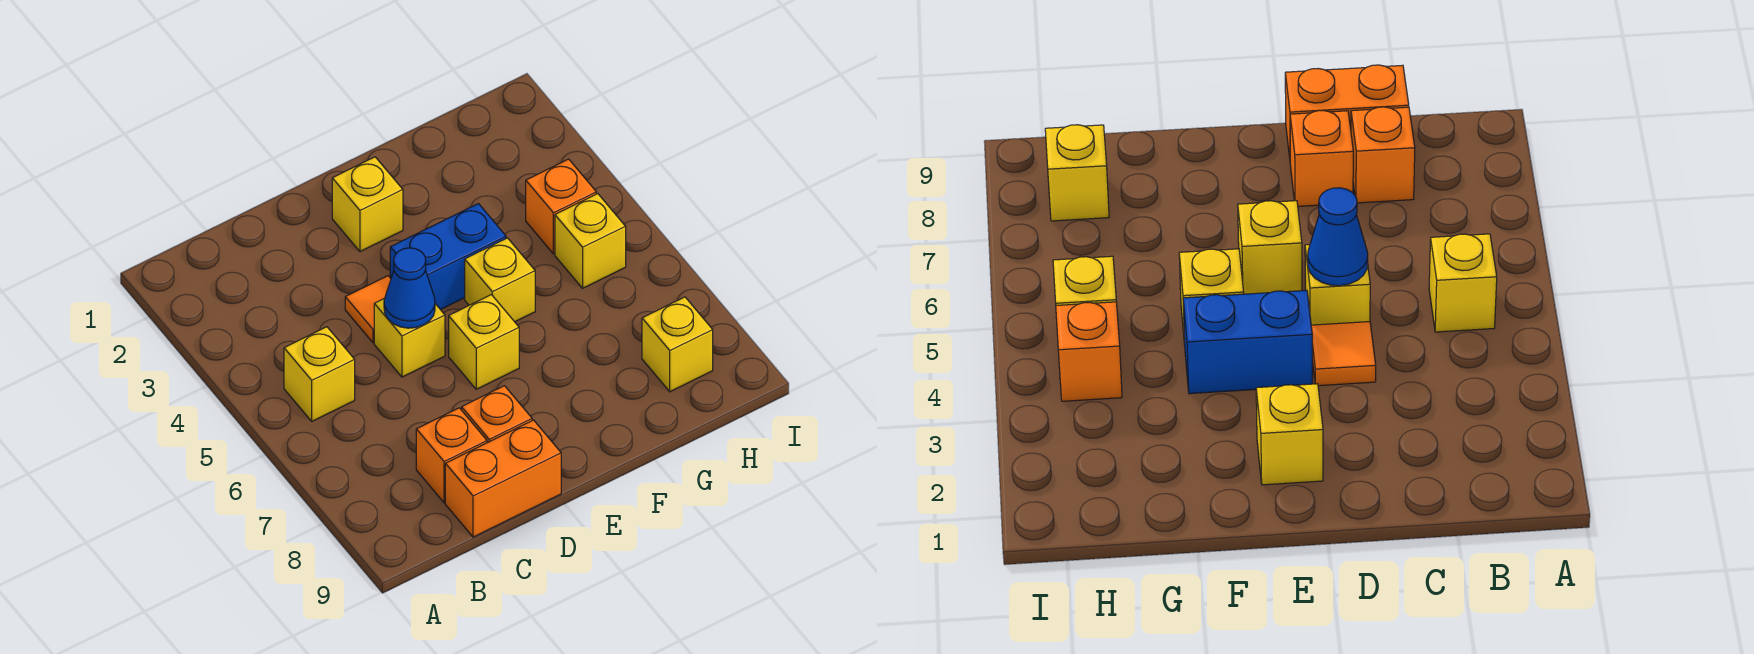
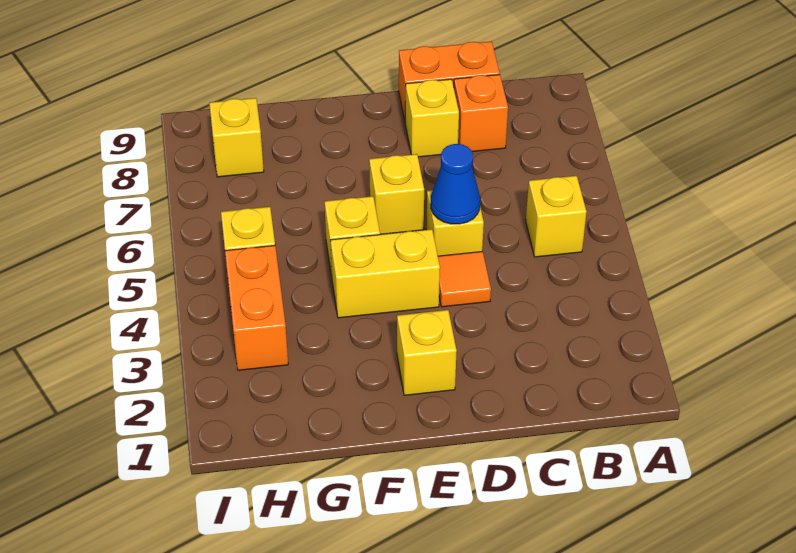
orange 1x1 brick [462,386,532,443] -> yellow 1x1 brick [405,79,459,157]
blue 1x2 brick [390,204,506,310] -> yellow 1x2 brick [330,229,440,318]
orange 1x1 brick [526,159,596,254] -> orange 1x2 brick [225,245,288,370]

